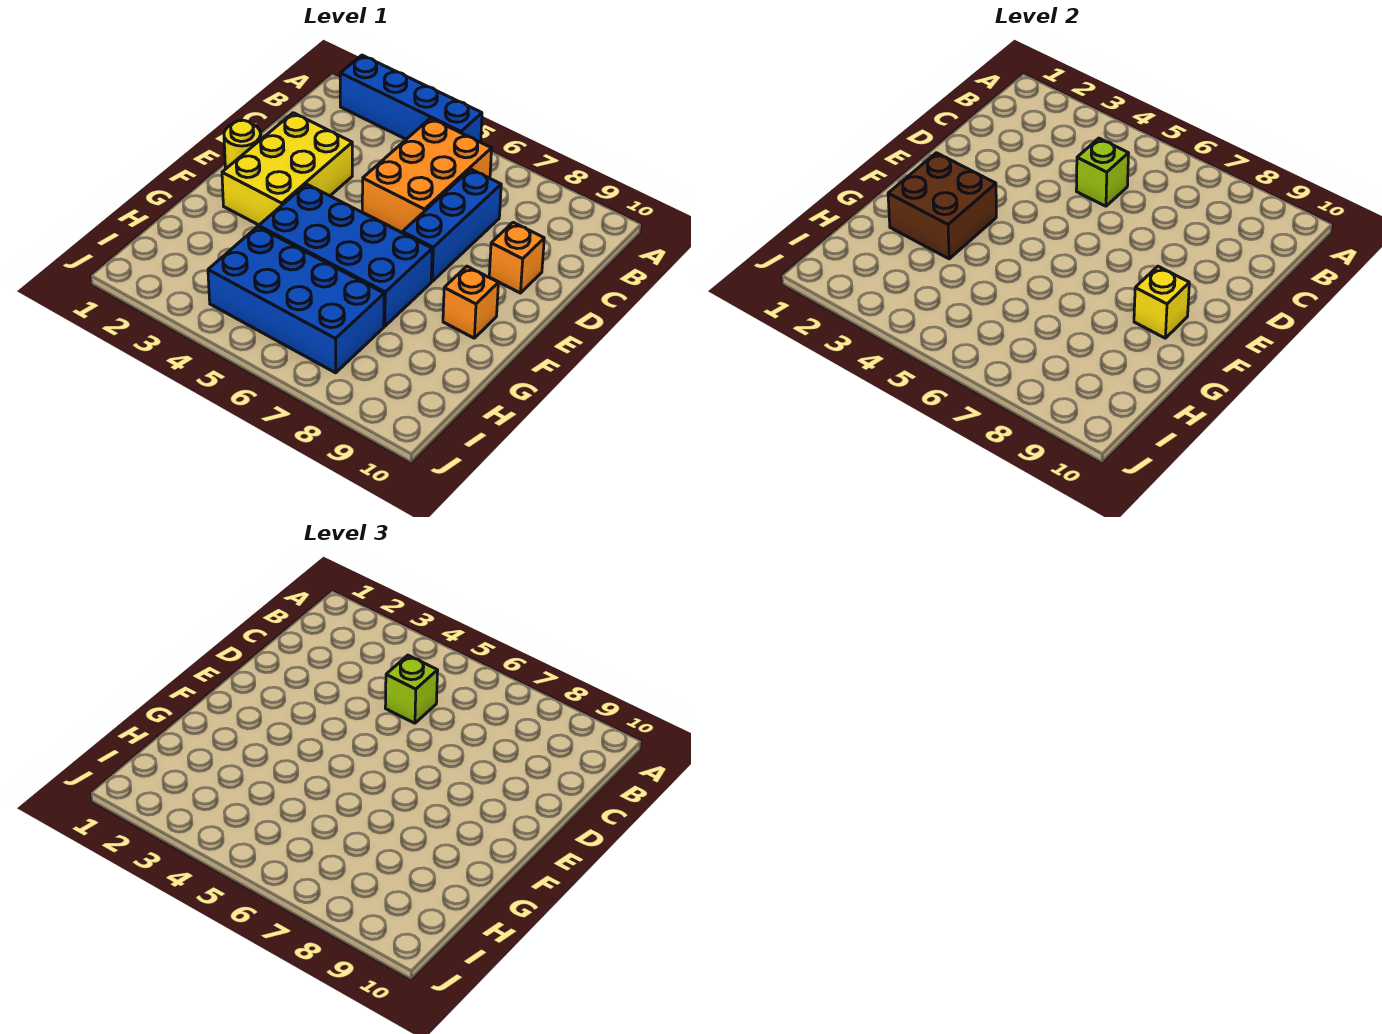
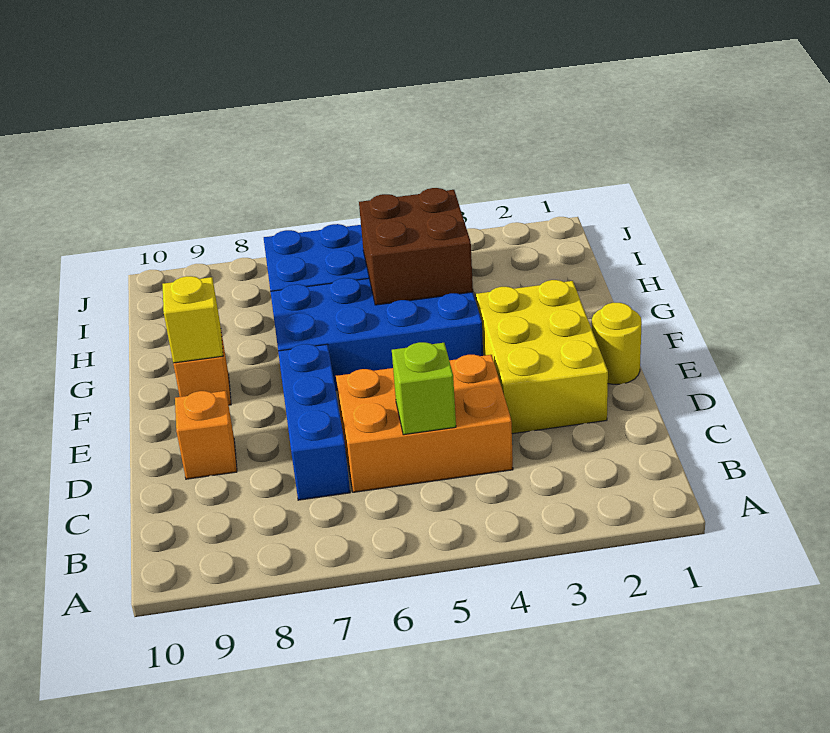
blue 1x4 brick [340,55,482,142] -> none
orange 2x3 brick [362,118,492,232] -> orange 2x3 brick turned to [336,355,513,492]
lime 1x1 brick [385,655,438,723] -> none
brown 2x2 brick [888,153,996,259] -> brown 2x2 brick moved to [359,188,473,305]

